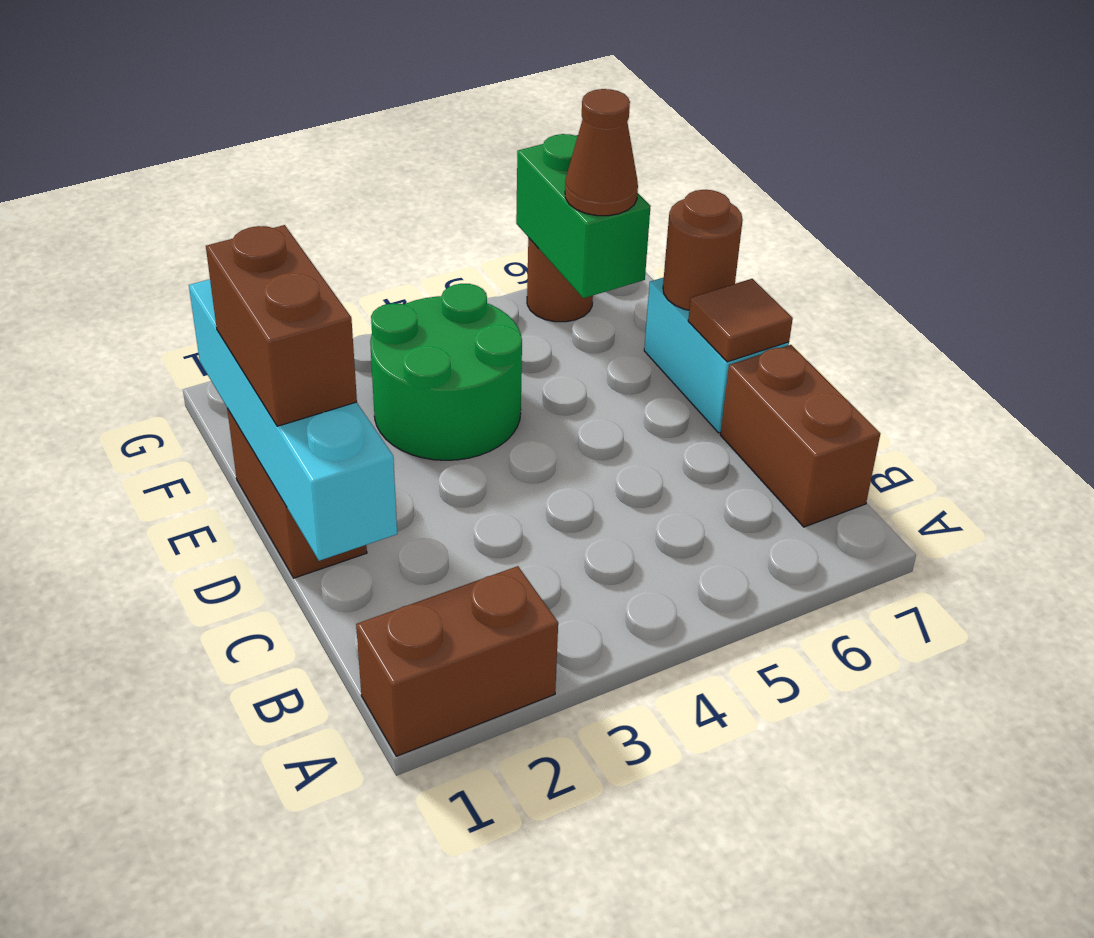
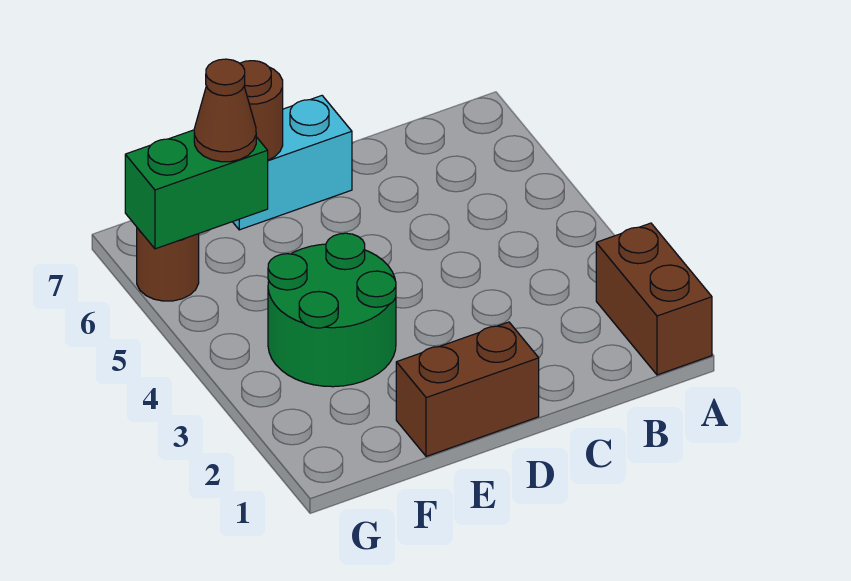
brown 1x2 brick [720,345,880,527] -> none
cyan 1x4 brick [189,279,397,561] -> none
brown 1x2 brick [206,225,357,426] -> none
brown 1x1 tile [688,279,793,362] -> none

